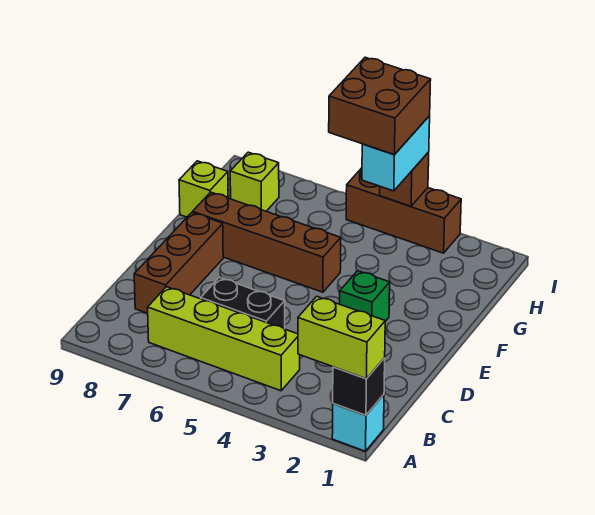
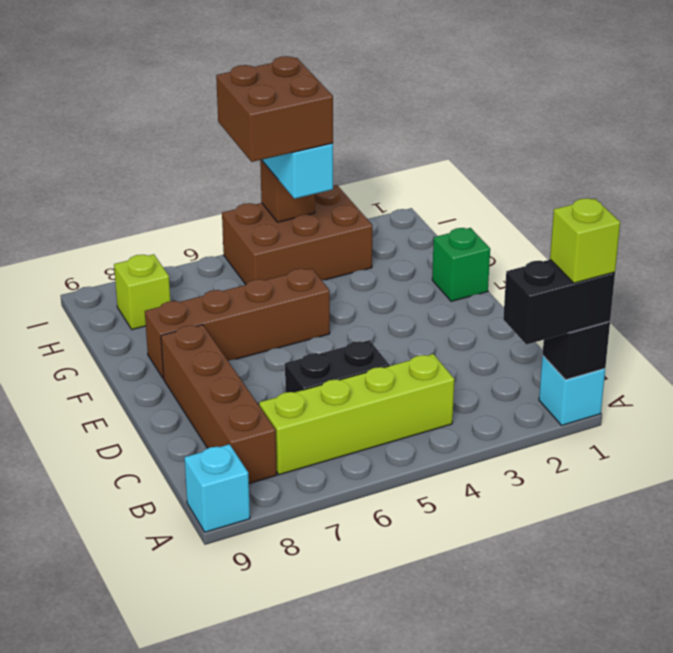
lime 1x2 brick [298,296,385,379] -> black 1x2 brick [503,260,615,344]
none -> cyan 1x1 brick [184,444,250,532]
brown 1x3 brick [134,213,223,313] -> brown 1x4 brick [161,325,277,483]
green 1x1 brick [340,271,390,321] -> green 1x1 brick moved to [432,228,490,301]
lime 1x1 brick [179,161,228,217] -> lime 1x1 brick moved to [550,198,620,283]
brown 1x3 brick [346,168,461,253] -> brown 2x3 brick [222,185,372,284]

